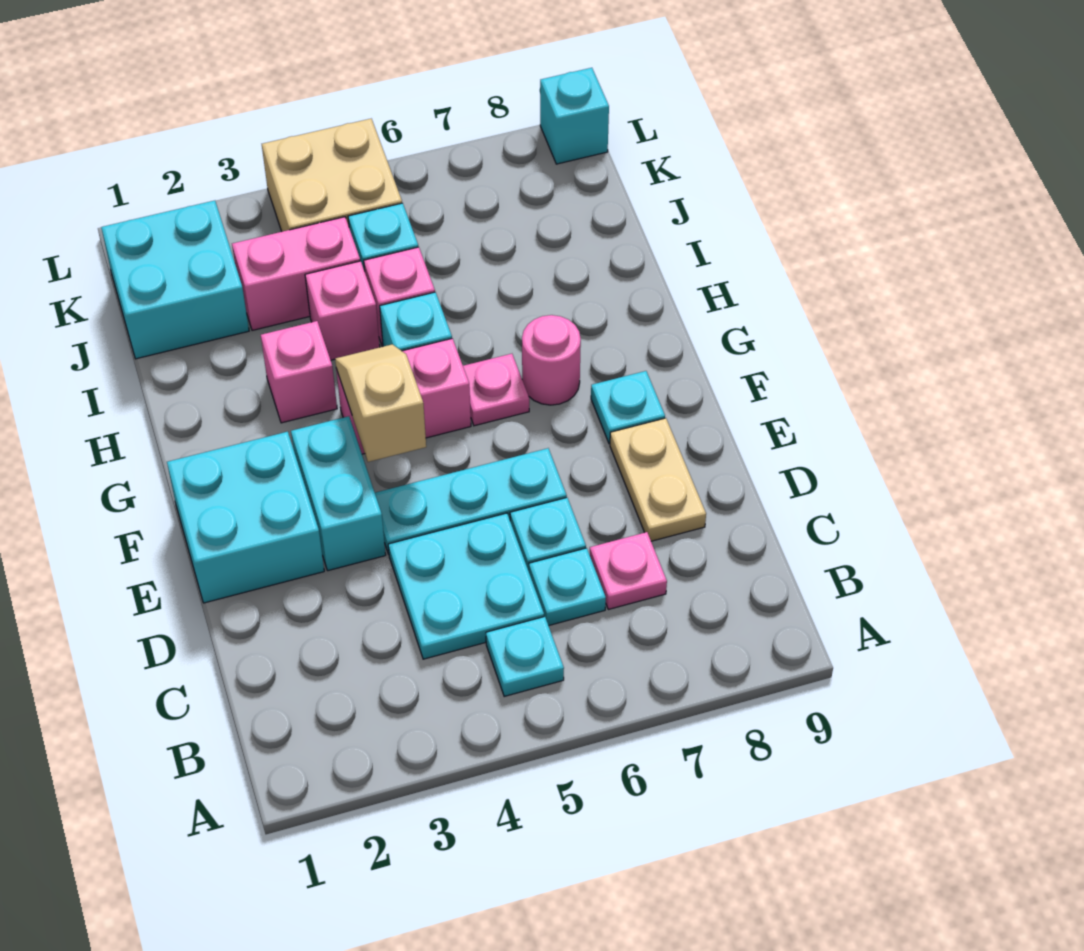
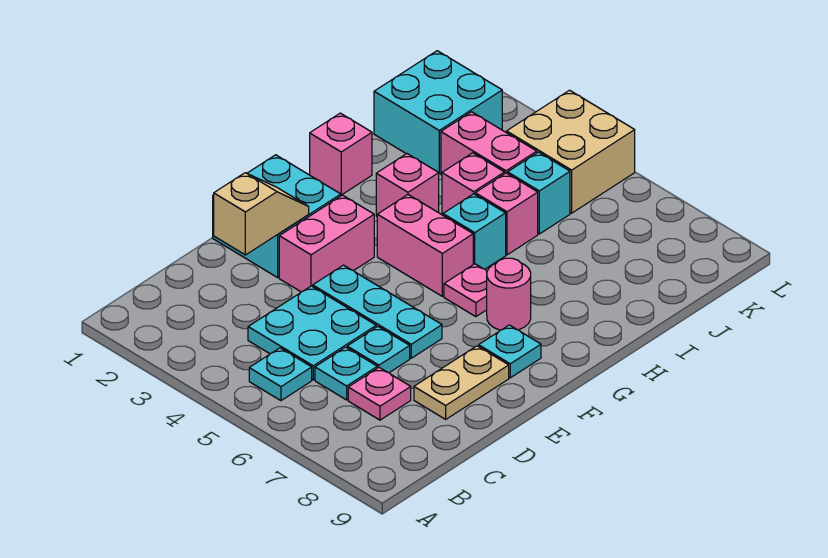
cyan 1x2 brick [291,416,386,571] -> pink 1x2 brick [279,195,374,292]
tan 1x2 slope [335,344,426,462] -> tan 1x2 slope moved to [214,173,309,255]
none -> pink 1x1 brick [310,113,372,195]
cyan 1x1 brick [540,68,609,164] -> none

